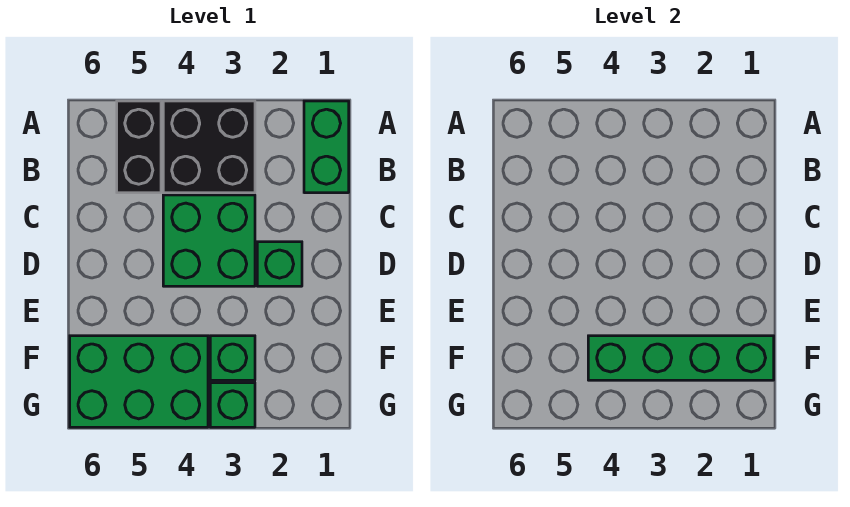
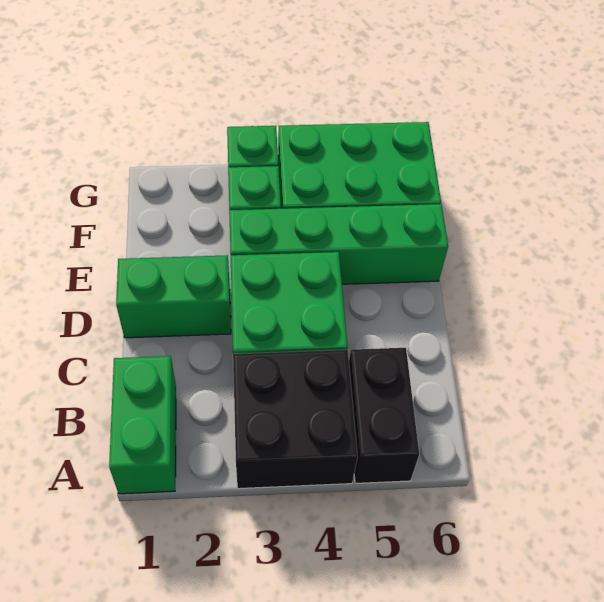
green 1x1 brick [257,242,302,286] -> green 1x2 brick [116,255,231,338]
green 1x4 brick [588,336,774,380] -> green 1x4 brick moved to [229,204,448,284]

